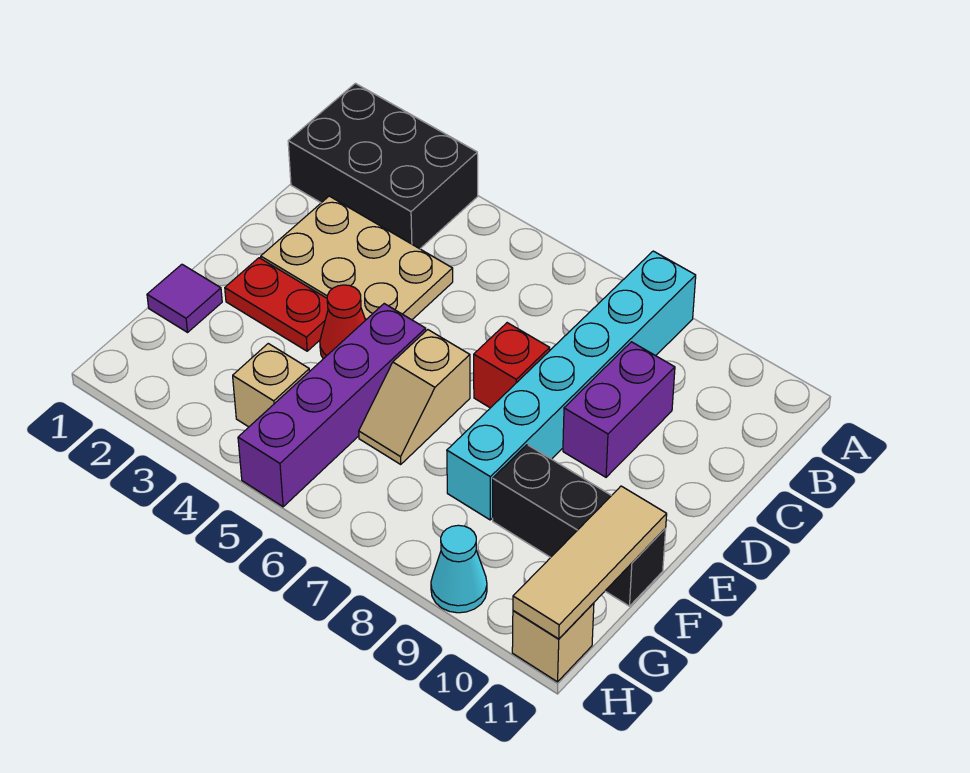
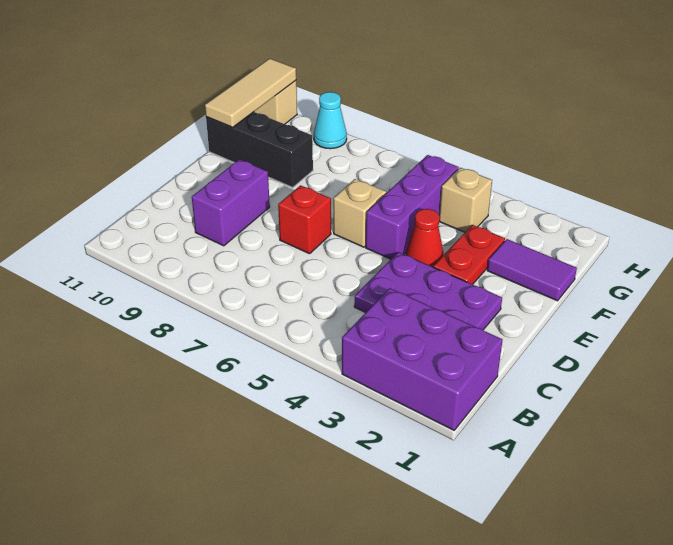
black 2x3 brick [288,83,478,249] -> purple 2x3 brick [342,288,503,430]
cyan 1x6 brick [447,251,696,520] -> none
tan 2x3 plate [261,196,453,320] -> purple 2x3 plate [354,252,502,330]
red 1x2 plate [225,258,328,351] -> red 1x2 plate turned to [433,225,505,284]
purple 1x4 brick [238,304,426,507] -> purple 1x3 brick [366,155,459,259]
purple 1x1 tile [147,264,222,332] -> purple 1x2 tile [487,239,577,301]

